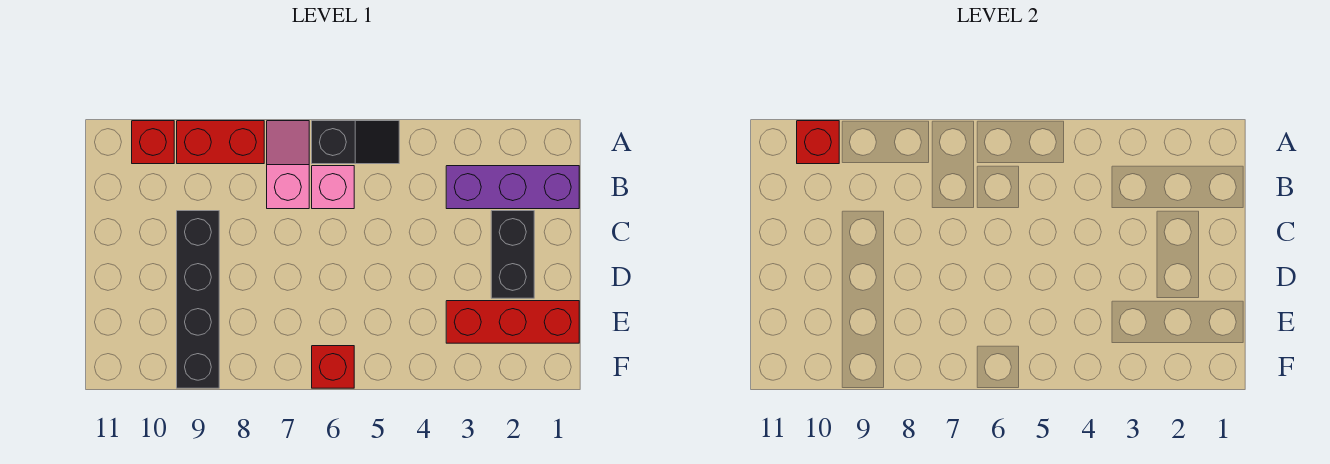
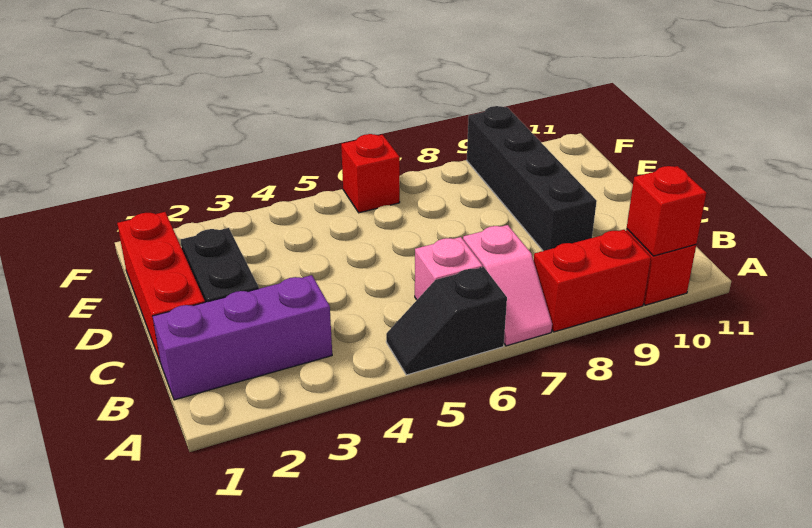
red 1x3 brick [446,301,579,343] -> red 1x3 brick turned to [117,212,205,363]

